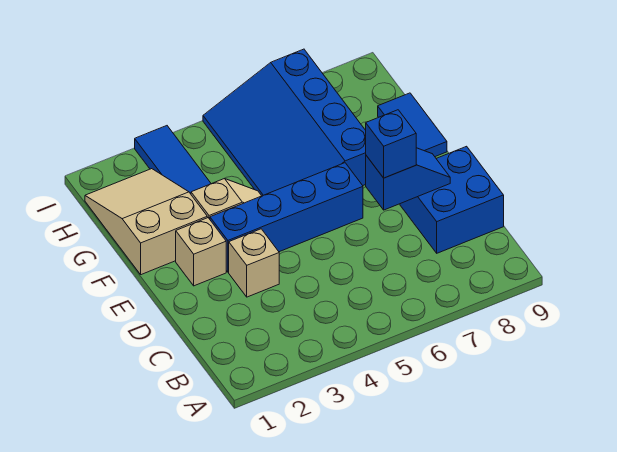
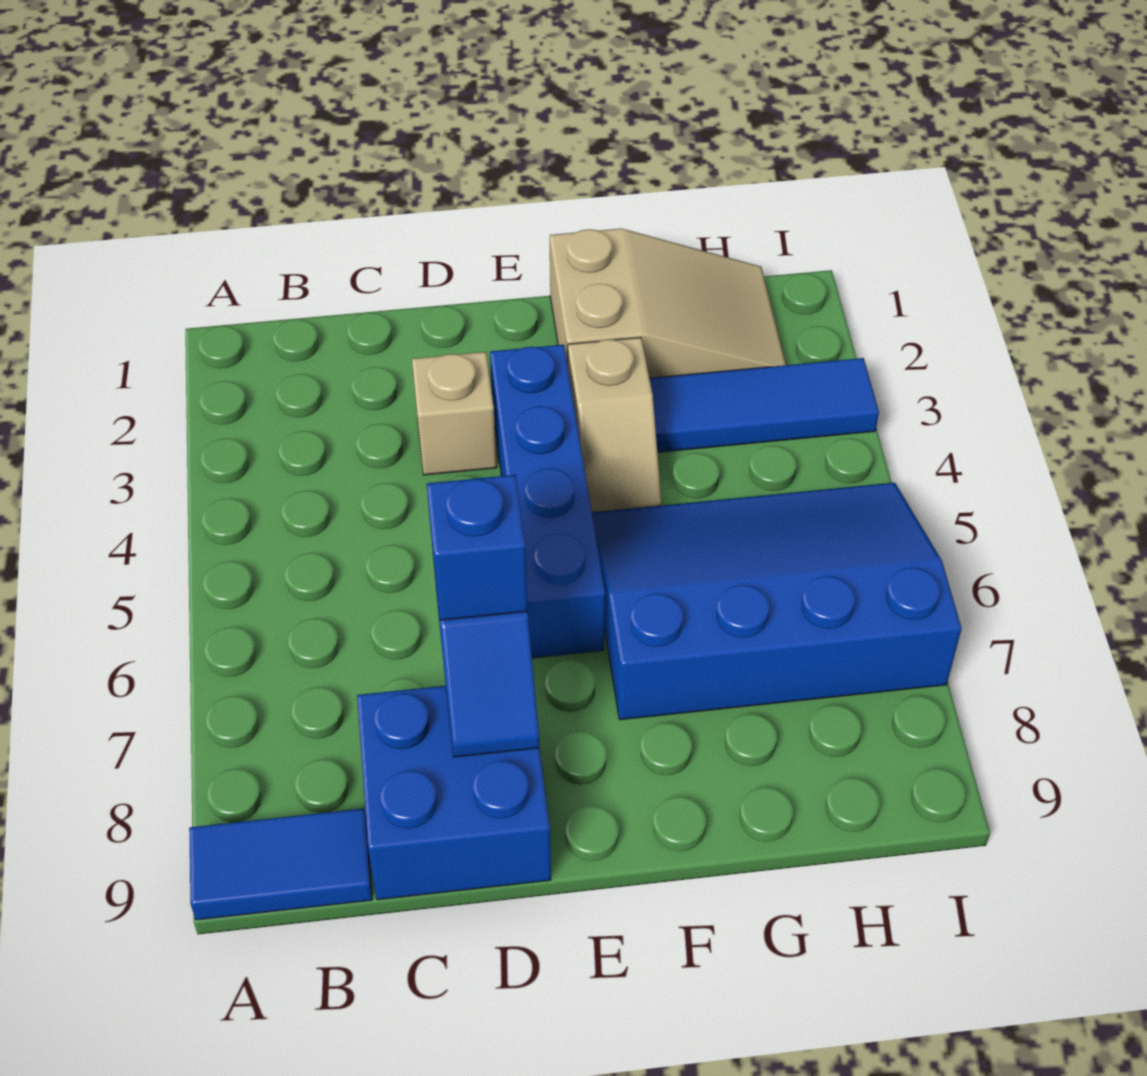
tan 1x1 brick [176,218,226,286] -> none
blue 1x2 tile [378,93,447,157] -> blue 1x2 tile moved to [189,808,372,920]

